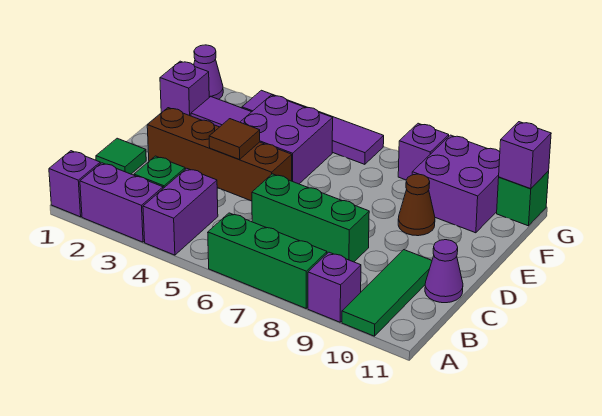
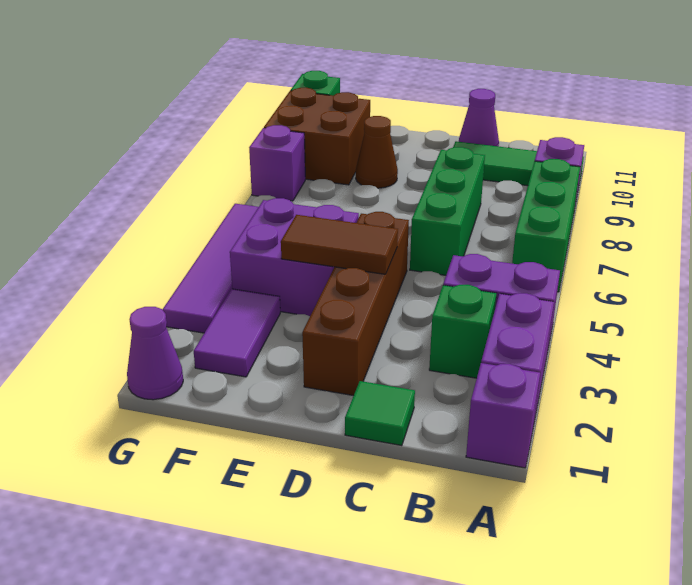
brown 1x1 tile [209,119,260,160] -> brown 1x2 tile [281,215,398,274]
purple 1x1 brick [160,61,209,116] -> none
purple 2x2 brick [412,135,500,233] -> brown 2x2 brick [264,88,370,185]
purple 1x1 brick [499,122,551,189] -> none

